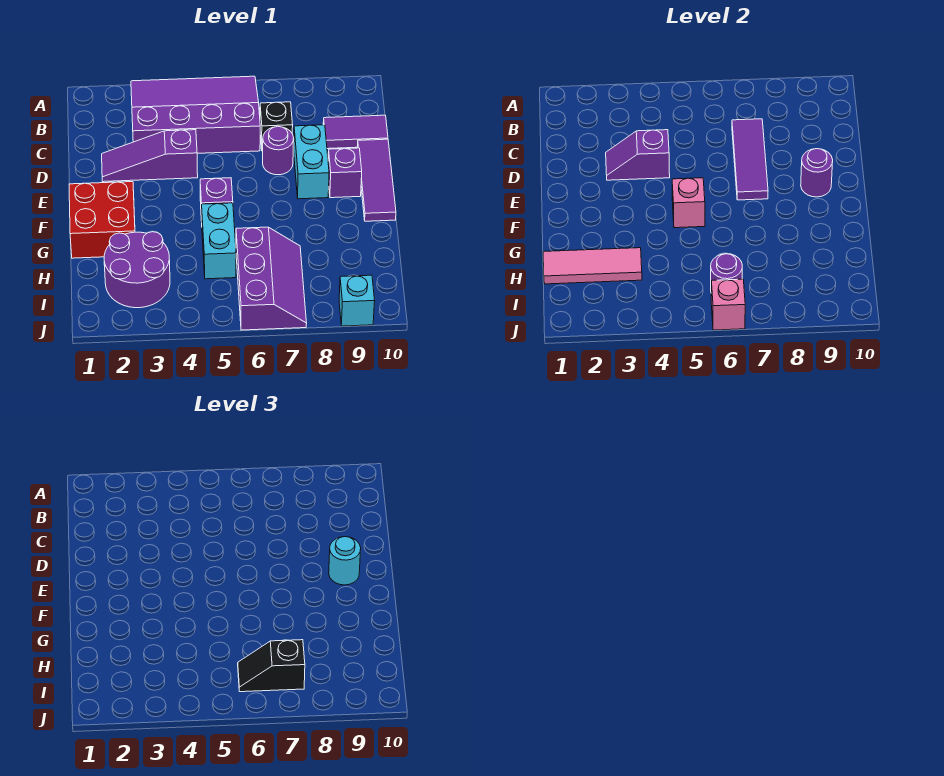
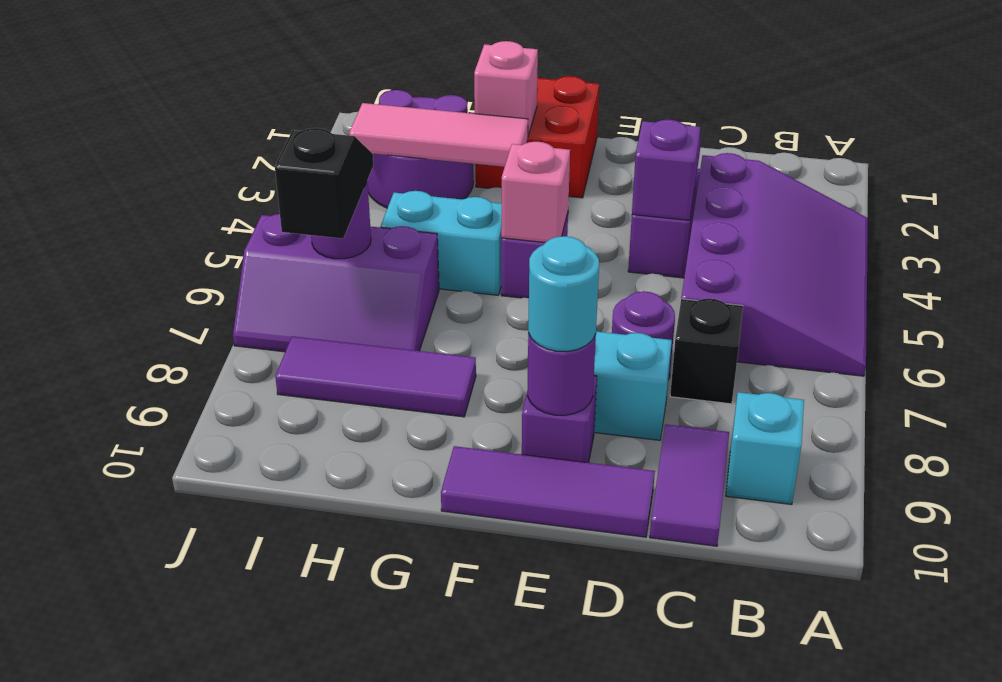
purple 1x3 tile [732,119,768,200] -> purple 1x3 tile moved to [275,336,476,417]
pink 1x3 tile [543,248,642,284] -> pink 1x3 tile turned to [349,103,528,167]
pink 1x1 brick [711,279,745,330] -> pink 1x1 brick moved to [474,41,538,135]
cyan 1x1 brick [339,275,375,326] -> cyan 1x1 brick moved to [726,392,804,505]

